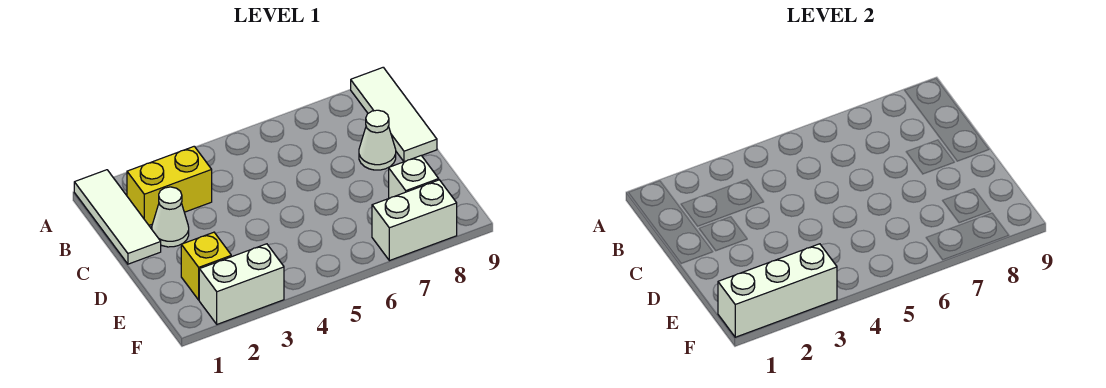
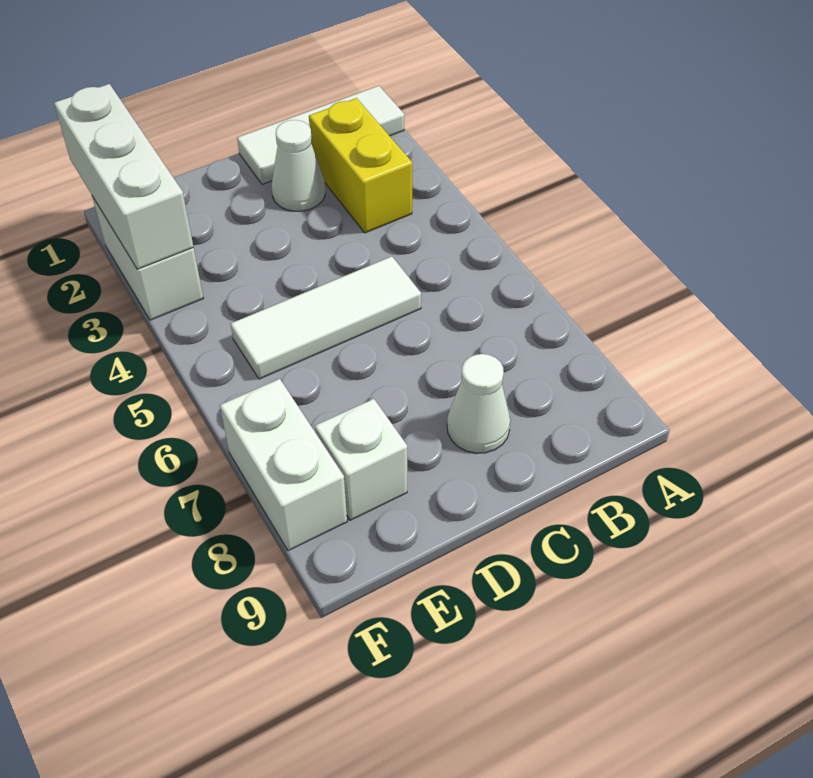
white 1x3 tile [351,67,437,162] -> white 1x3 tile moved to [231,256,421,379]
yellow 1x1 brick [181,232,231,300] -> none

